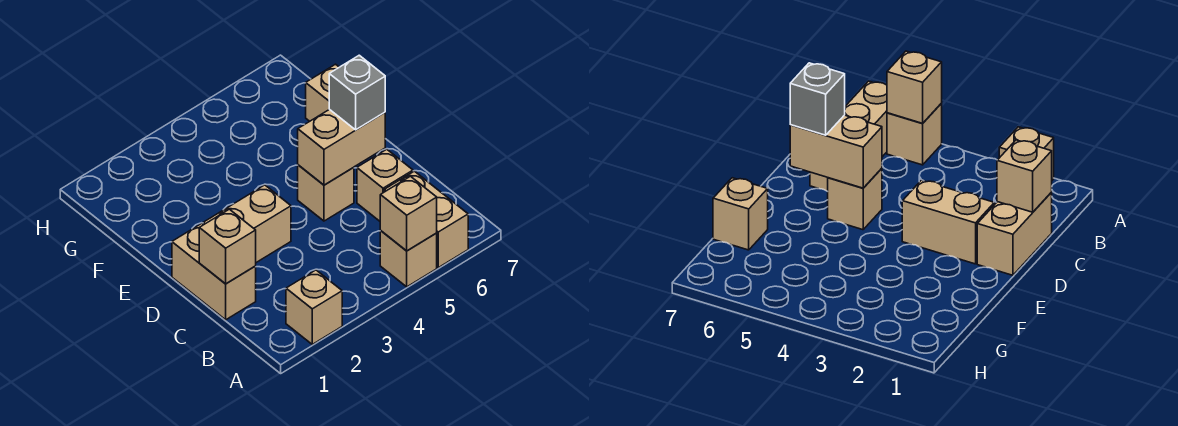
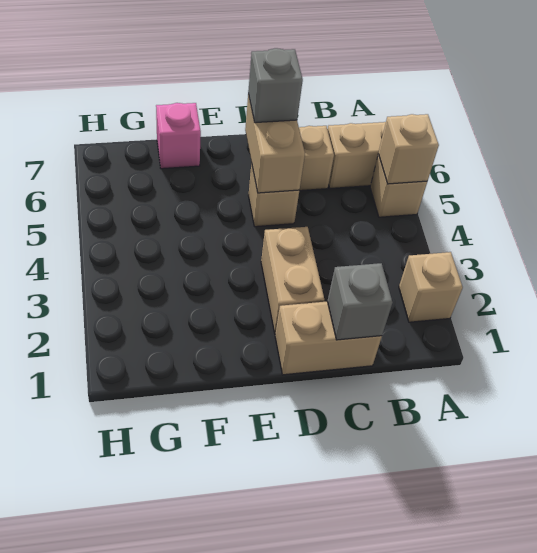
tan 1x1 brick [199,209,256,284] -> grey 1x1 brick [327,263,393,340]
tan 1x1 brick [306,64,339,121] -> pink 1x1 brick [156,103,201,169]

